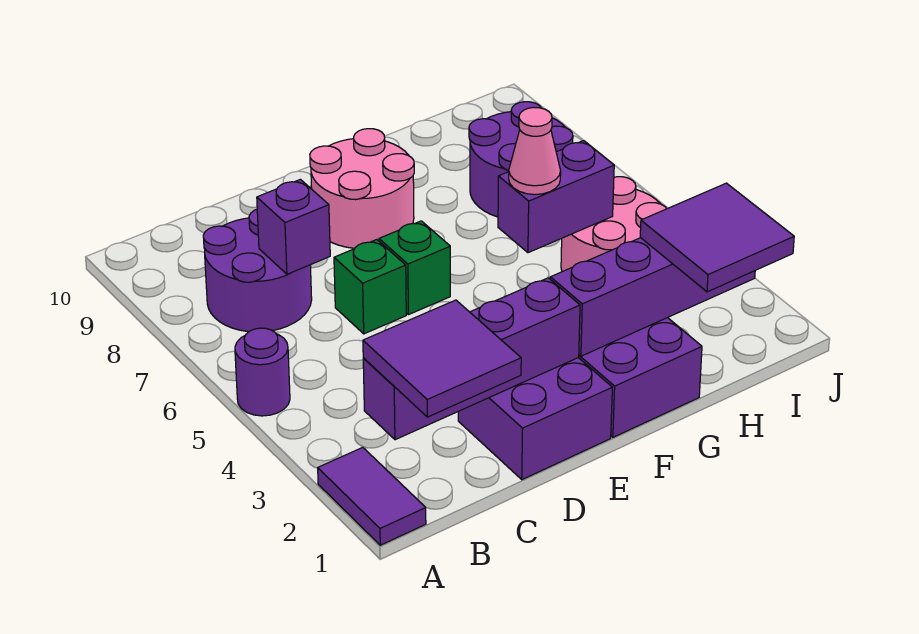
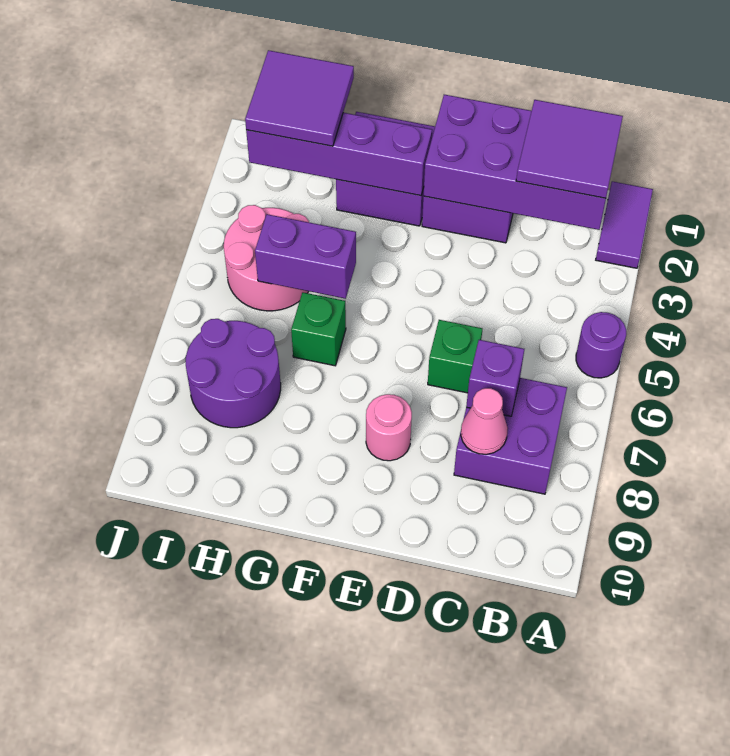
purple 1x4 brick [363,278,580,440] -> purple 2x4 brick [423,95,606,230]
purple 2x2 round brick [203,209,312,332] -> purple 2x2 brick [454,378,567,494]
green 1x1 brick [379,221,450,315] -> green 1x1 brick moved to [291,292,346,366]
pink 2x2 round brick [310,129,414,248] -> pink 1x1 round brick [366,394,412,461]
pink 1x1 cone [509,108,561,195] -> pink 1x1 cone moved to [461,388,508,454]

